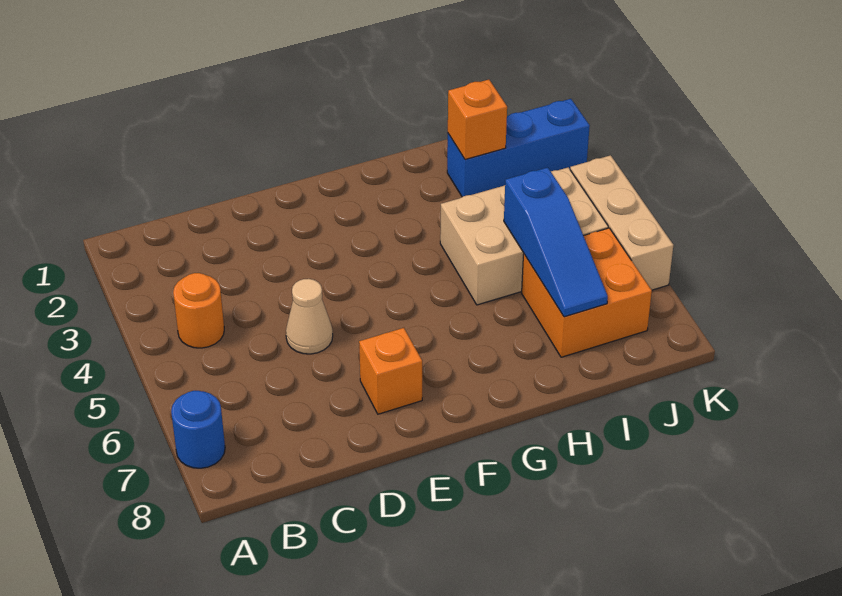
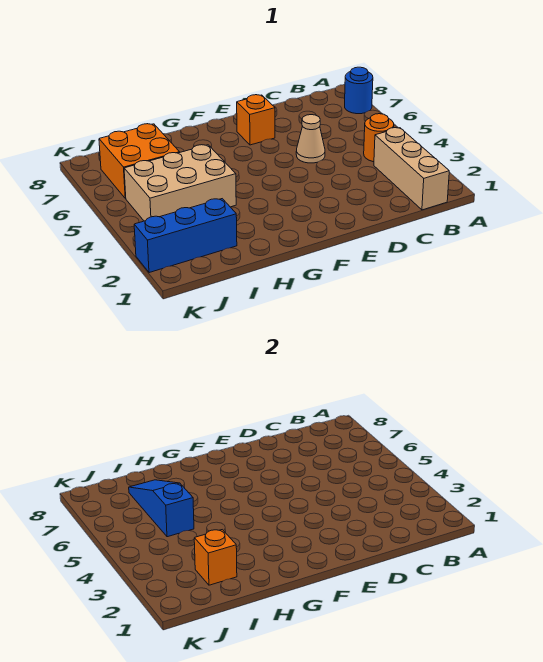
tan 1x3 brick [570,155,673,290] -> tan 1x3 brick moved to [374,128,449,210]

